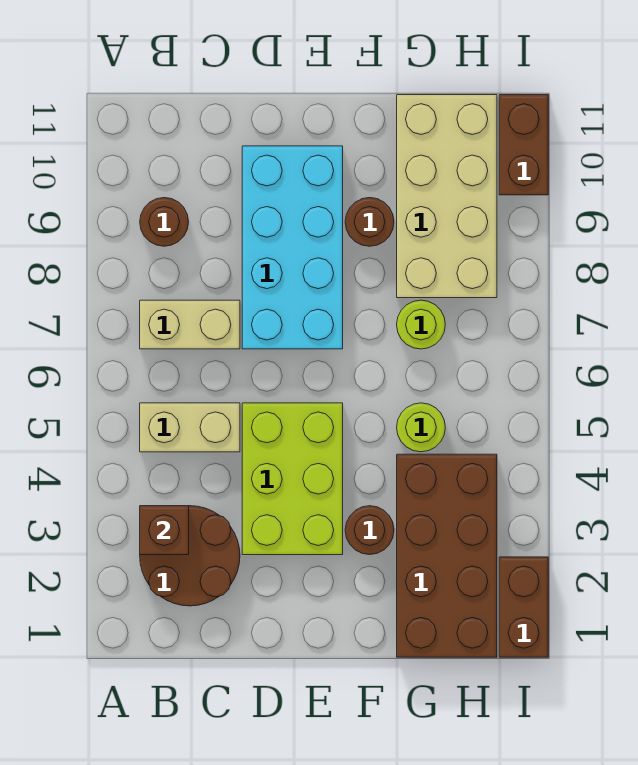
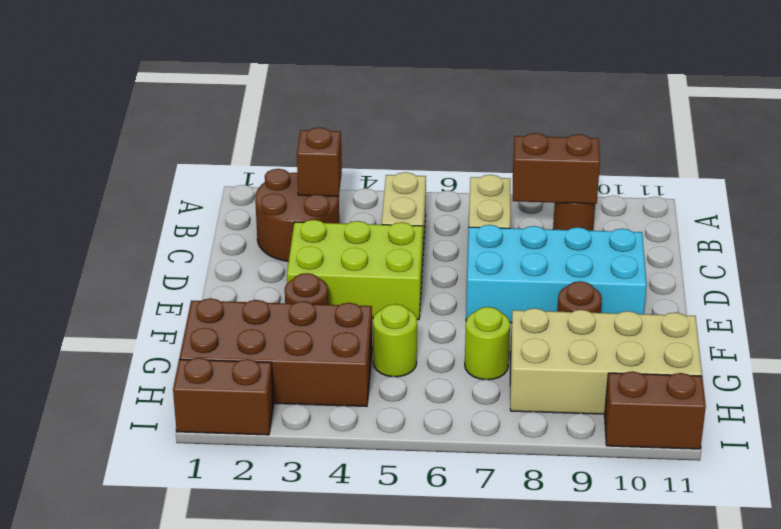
none -> brown 1x2 brick [513,133,600,204]

